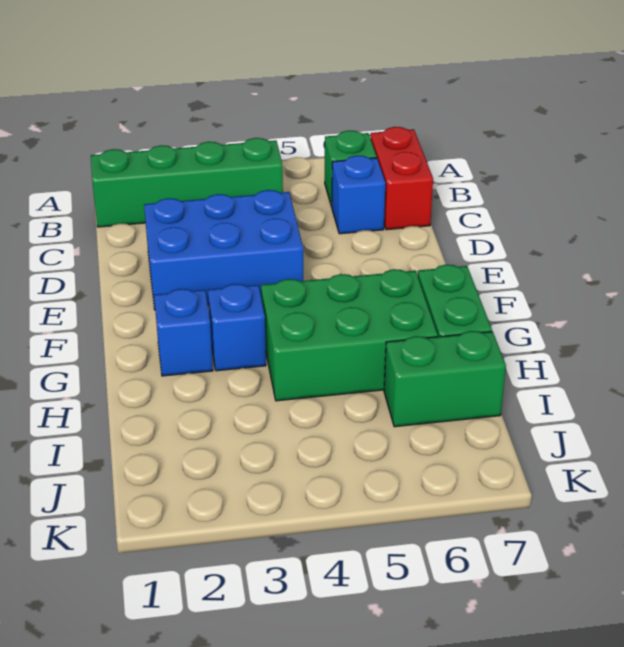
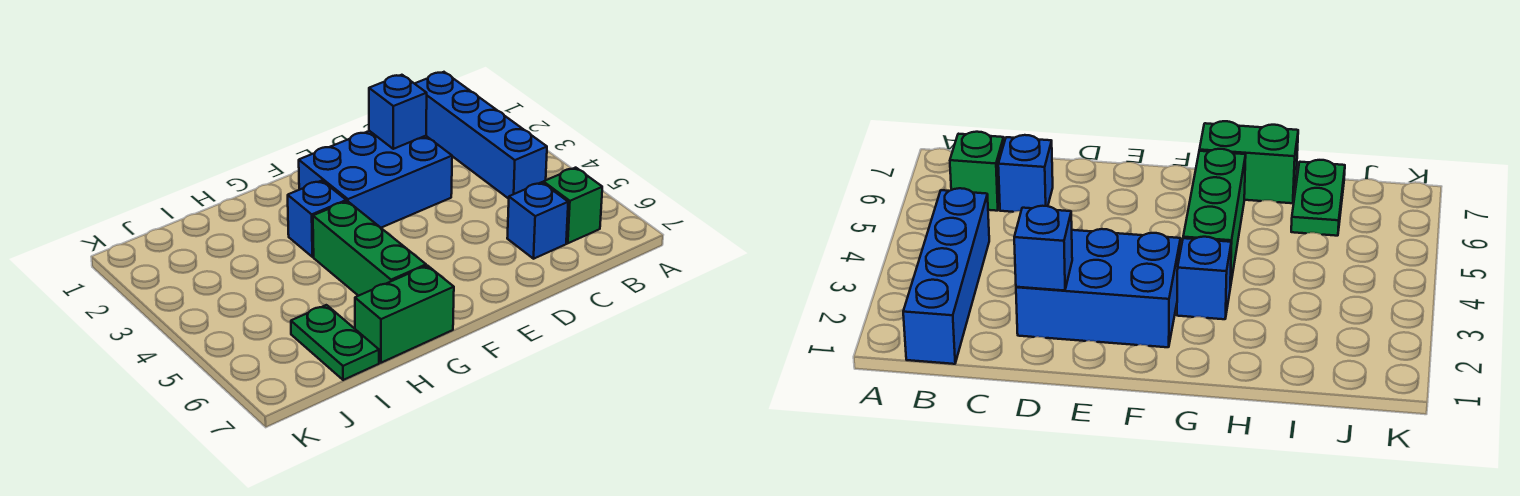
green 1x4 brick [91,138,283,227] -> blue 1x4 brick [415,72,547,199]
red 1x2 brick [371,127,433,230] -> none
blue 2x3 brick [144,190,303,310] -> blue 2x3 brick turned to [299,131,452,228]
blue 1x1 brick [154,289,213,376] -> blue 1x1 brick moved to [369,75,427,149]
green 2x3 brick [261,269,438,401] -> green 1x3 brick [313,201,426,296]
green 1x2 brick [384,331,506,427] -> green 1x2 plate [291,305,379,380]

